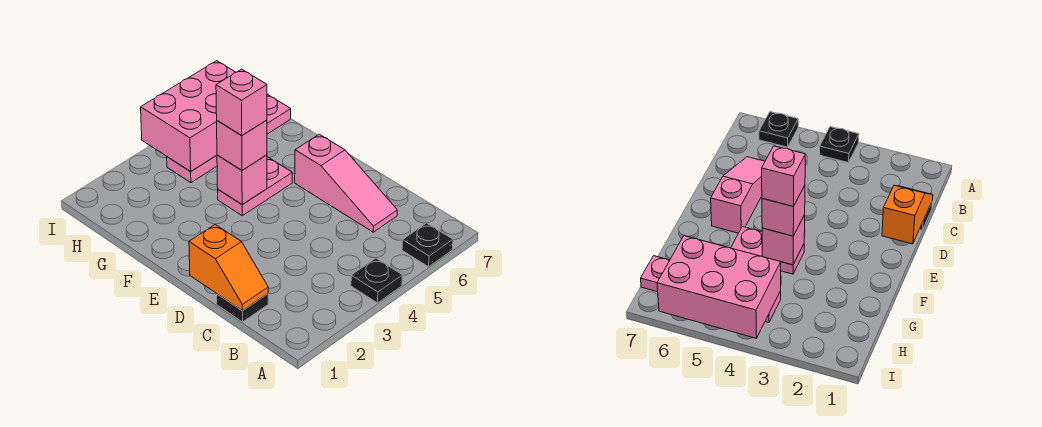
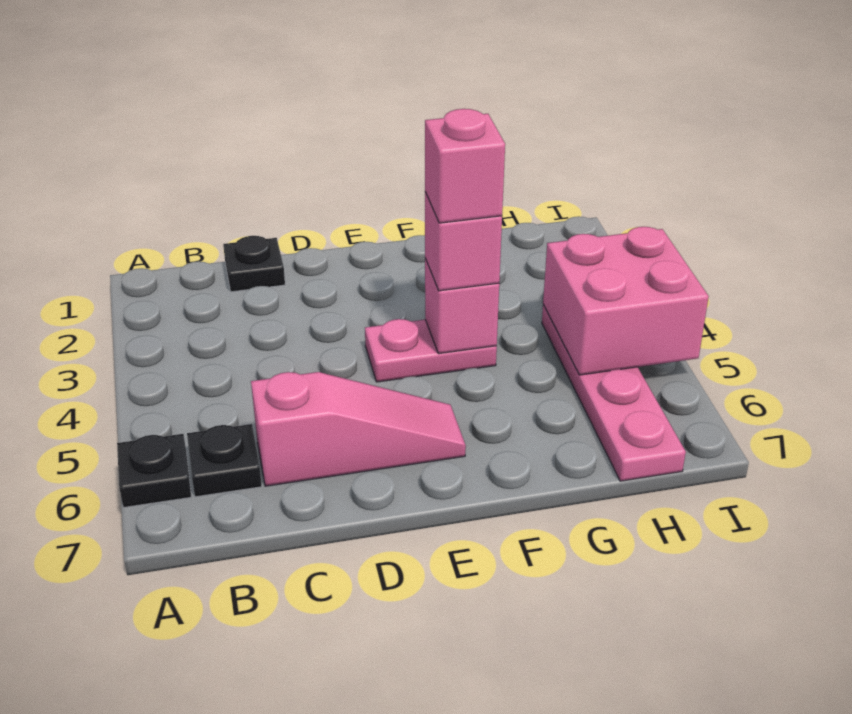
black 1x1 plate [351,258,403,303] -> black 1x1 plate moved to [187,424,262,497]
orange 1x2 slope [189,225,268,311] -> none
pink 1x3 slope [295,134,397,232] -> pink 1x3 slope turned to [251,372,466,486]
pink 1x2 plate [218,157,292,216] -> pink 1x2 plate turned to [365,319,497,382]
pink 2x3 brick [141,61,236,172] -> pink 2x2 brick [543,227,709,375]

